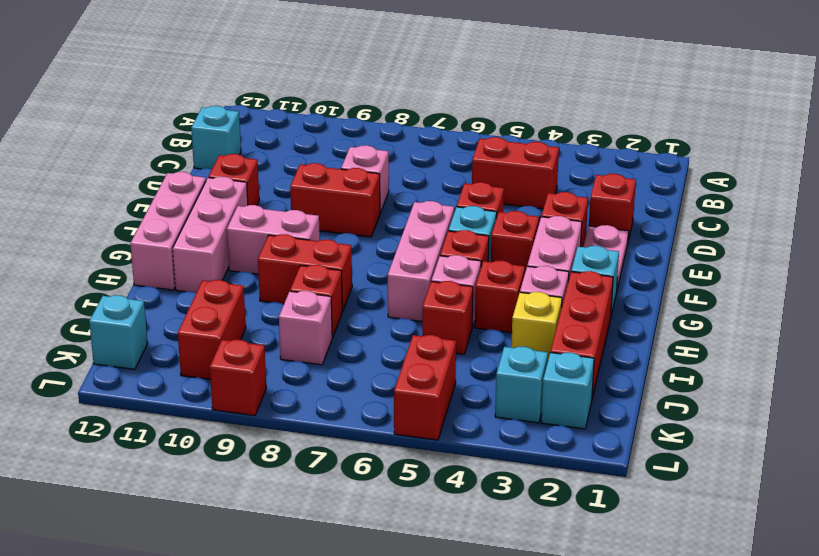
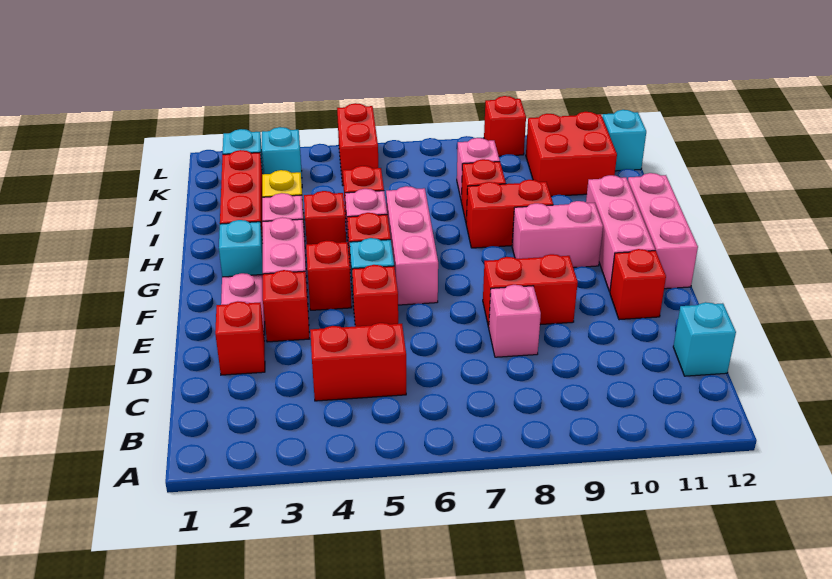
red 1x2 brick [178,280,246,379] -> red 2x2 brick [526,112,617,196]

